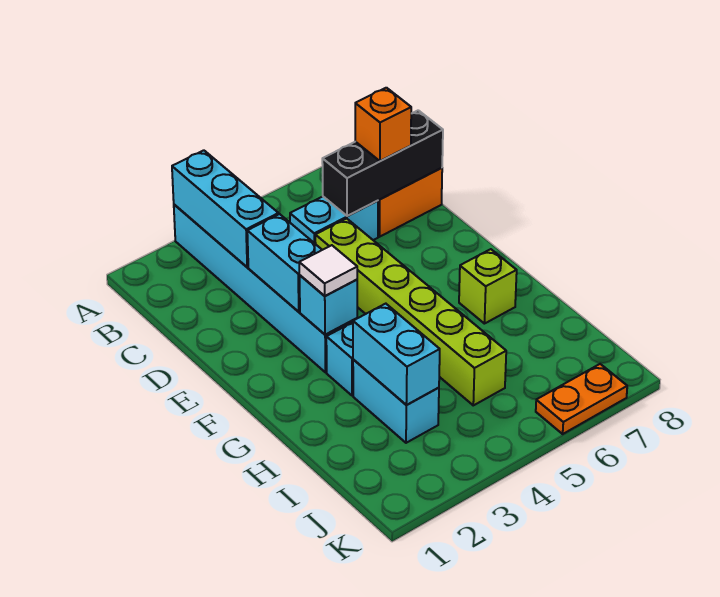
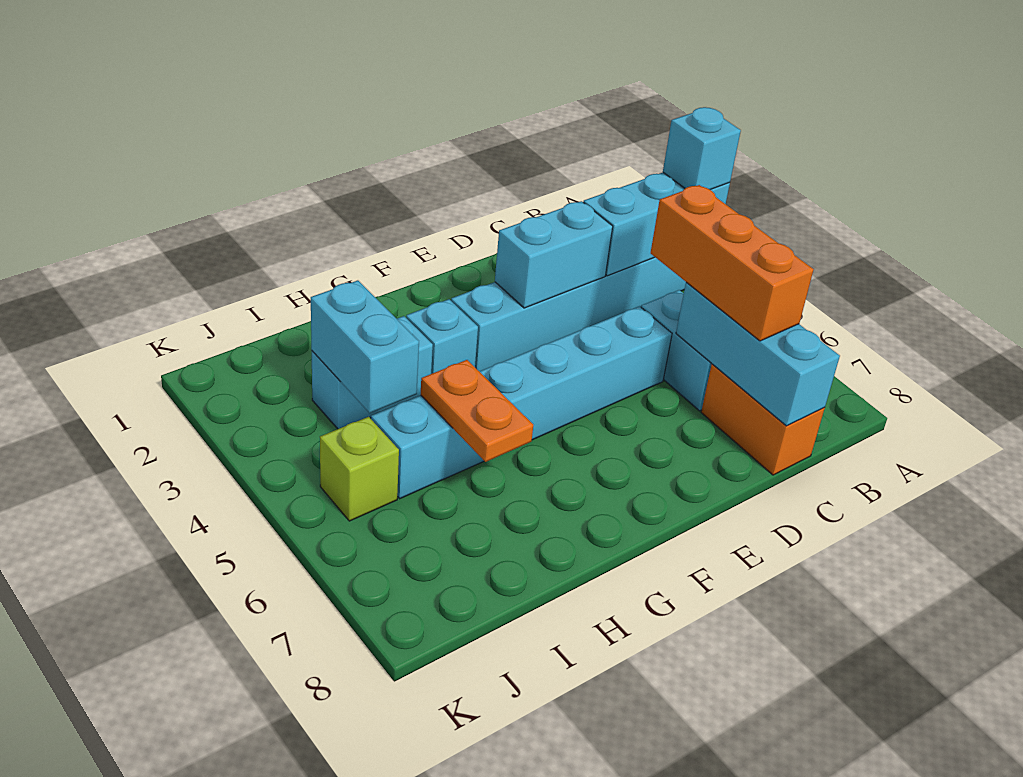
black 1x3 brick [322,110,443,216] -> cyan 1x3 brick [676,282,840,426]
orange 1x1 brick [355,88,411,161] -> orange 1x3 brick [651,185,814,341]
lime 1x6 brick [315,219,506,405] -> cyan 1x6 brick [371,306,672,499]
cyan 1x1 brick [299,275,357,335] -> cyan 1x1 brick moved to [663,107,741,190]
white 1x1 tile [299,245,357,296] -> none
lime 1x1 brick [459,249,517,324] -> lime 1x1 brick moved to [320,417,399,521]
cyan 1x2 brick [353,304,440,405] -> cyan 1x2 brick turned to [311,280,419,413]
orange 1x2 plate [536,364,627,434] -> orange 1x2 plate moved to [421,360,533,462]

